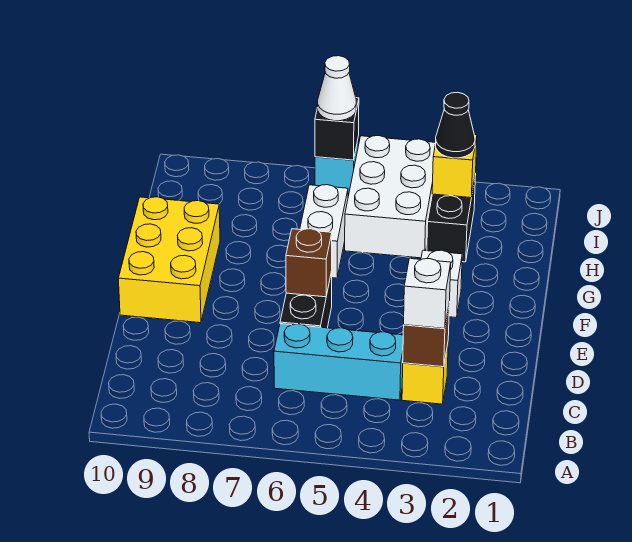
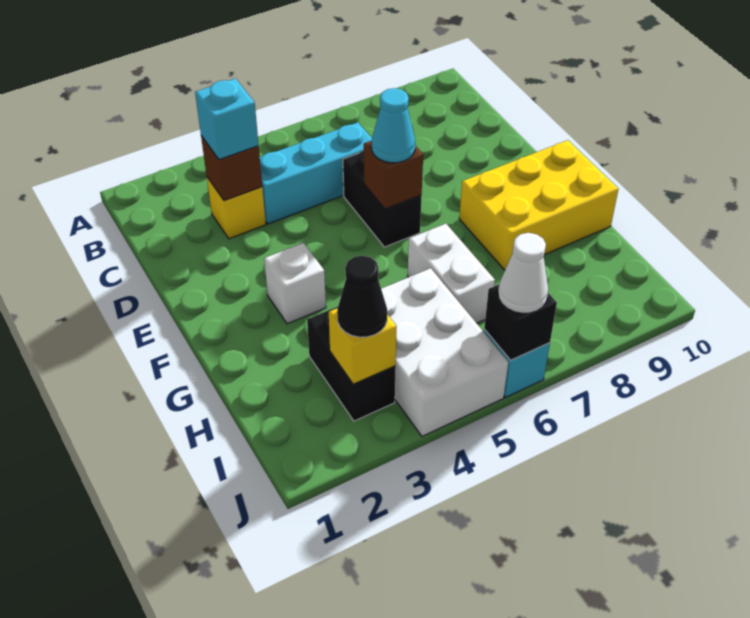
white 1x1 brick [404,259,451,328] -> cyan 1x1 brick [195,78,259,160]
none -> cyan 1x1 cone [372,88,415,163]
yellow 2x3 brick [118,197,220,323] -> yellow 2x3 brick turned to [459,140,618,270]

